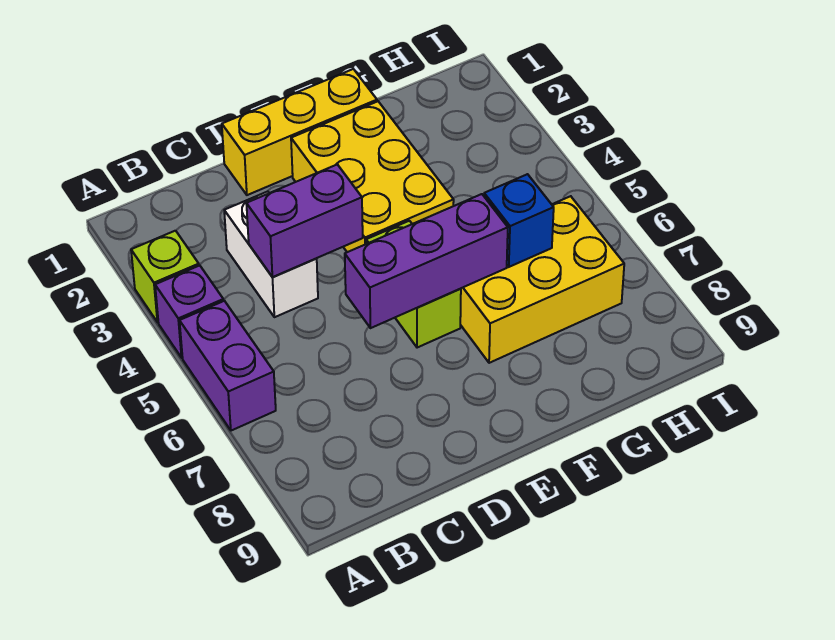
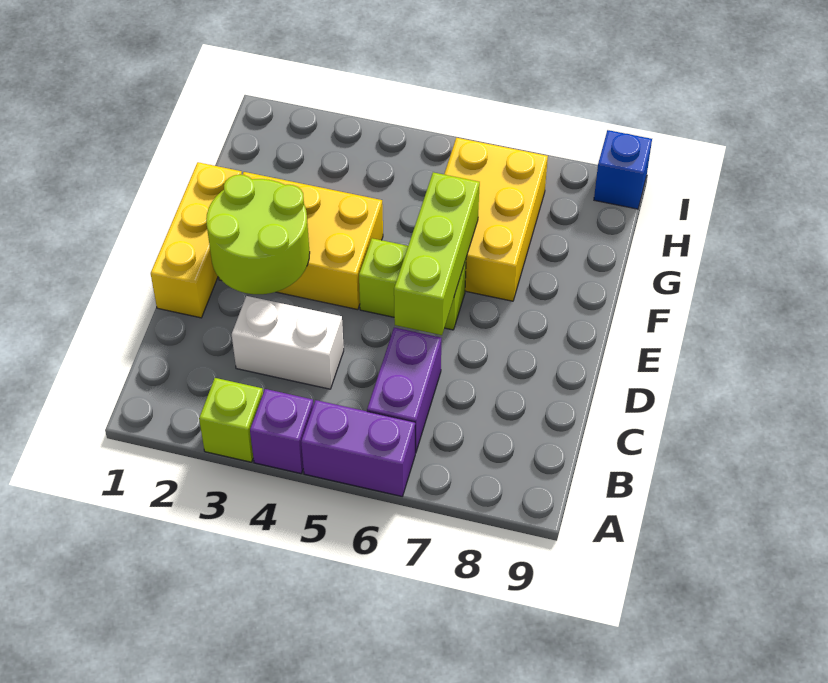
purple 1x2 brick [246,164,363,277] -> purple 1x2 brick moved to [367,328,441,453]
none -> lime 2x2 round brick [206,175,310,294]
purple 1x3 brick [345,194,508,328] -> lime 1x3 brick [394,172,480,335]
blue 1x1 brick [484,174,554,267] -> blue 1x1 brick moved to [594,130,652,209]

